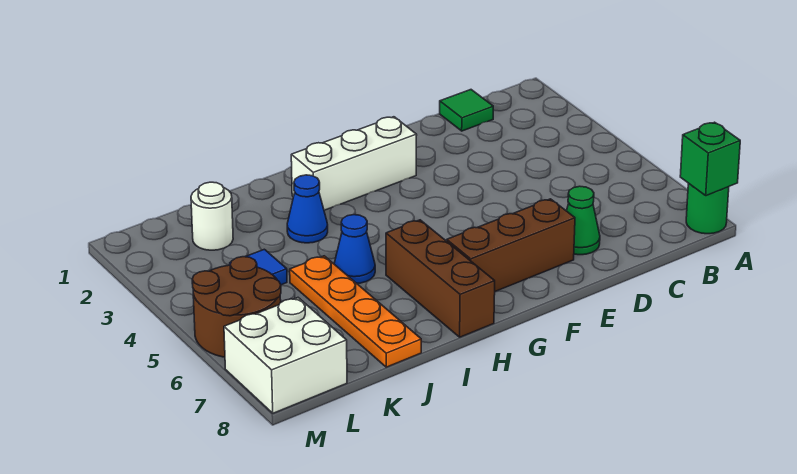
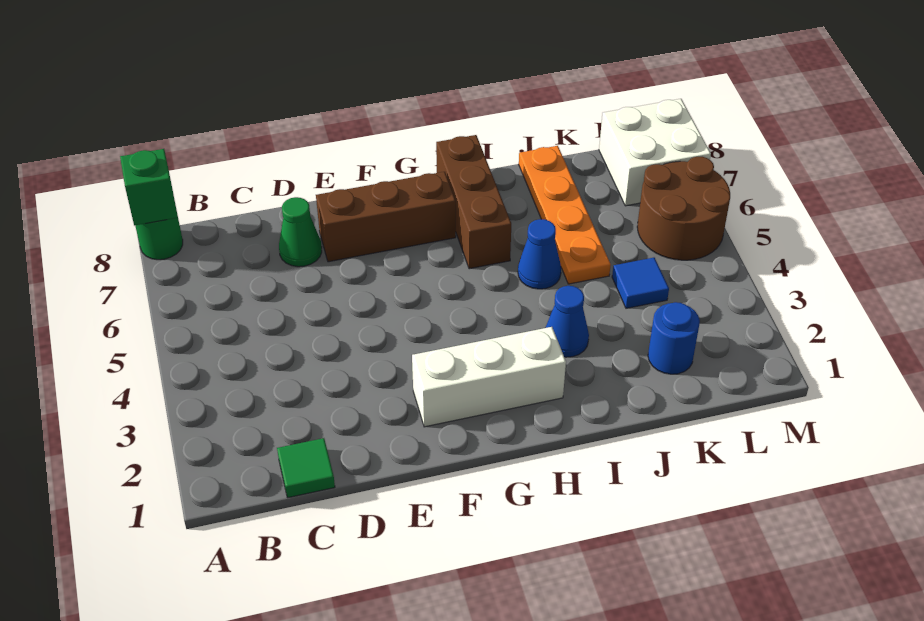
white 1x1 round brick [191,182,233,250] -> blue 1x1 round brick [648,302,700,374]

